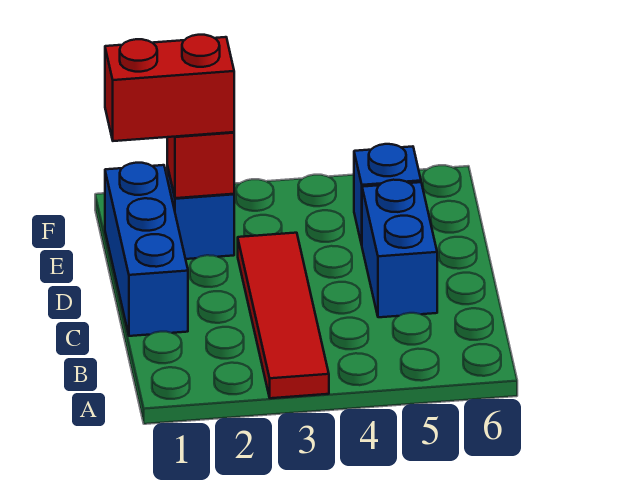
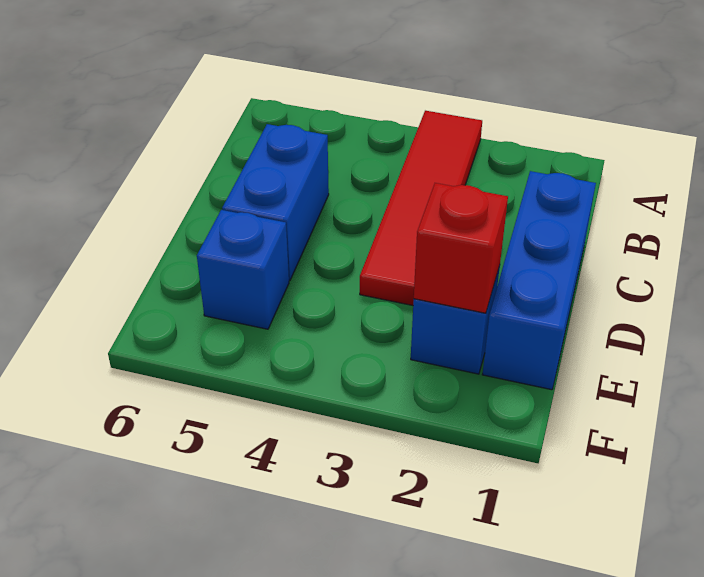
red 1x2 brick [105,35,234,141] -> none

